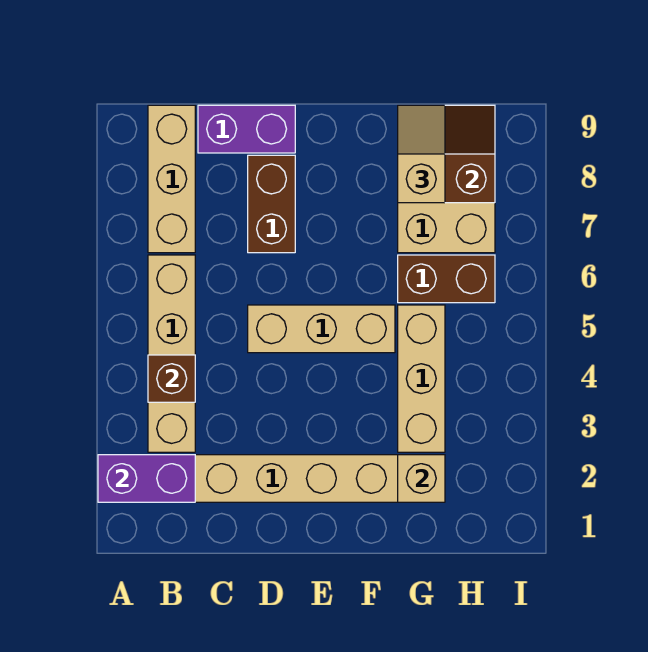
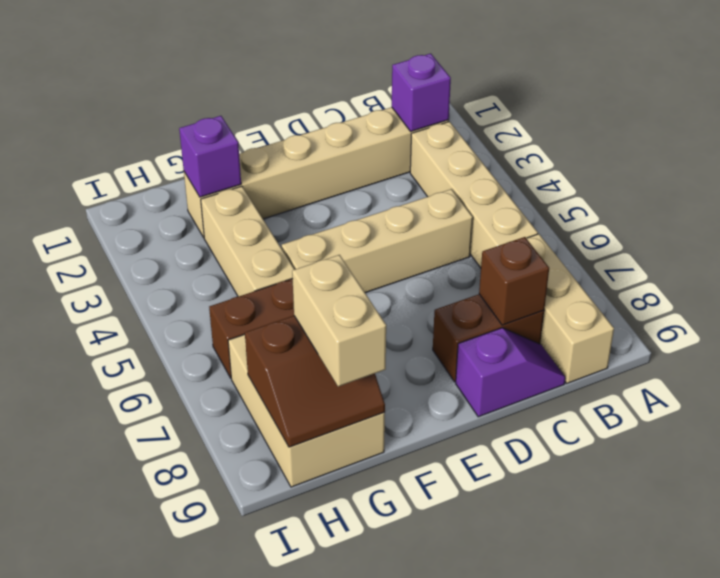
purple 1x2 brick [98,455,195,502] -> purple 1x1 brick [392,54,451,131]
brown 1x1 brick [148,355,195,402] -> brown 1x1 brick moved to [479,237,549,325]
purple 1x2 brick [198,105,295,153] -> purple 1x2 slope [456,328,565,417]
tan 1x3 brick [248,305,395,353] -> tan 1x4 brick [282,189,473,293]
brown 1x2 brick [248,155,295,253] -> brown 1x2 brick turned to [433,294,544,382]
tan 1x1 brick [398,455,445,502] -> purple 1x1 brick [179,116,241,197]
tan 1x2 slope [398,105,445,203] -> tan 1x2 brick [292,255,386,386]

